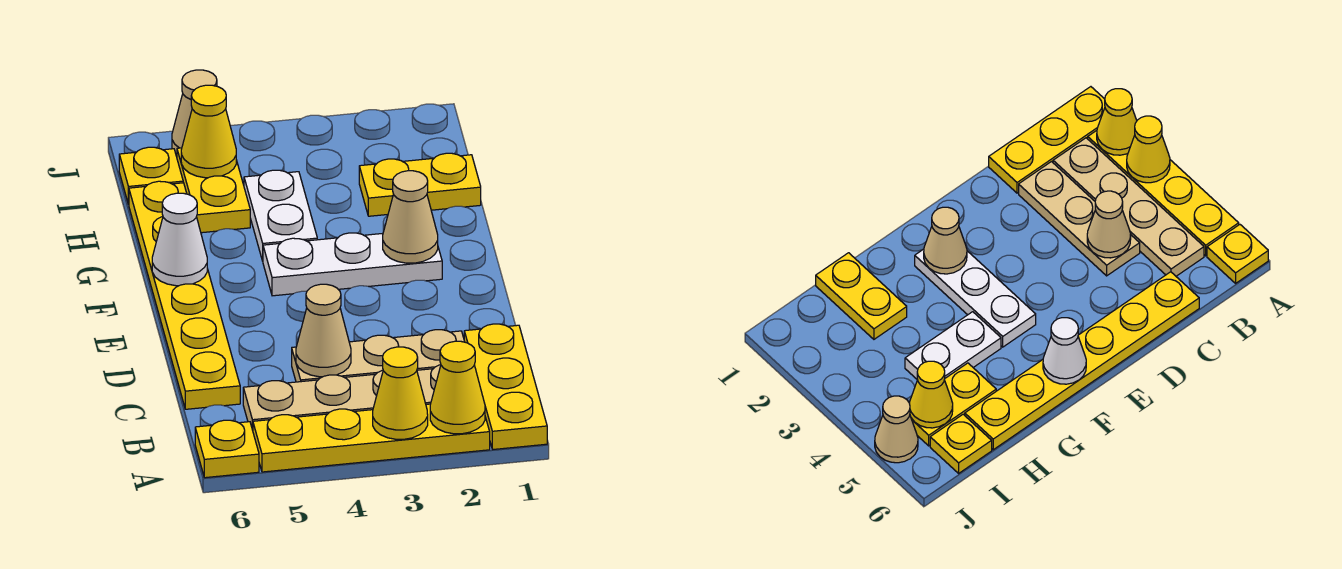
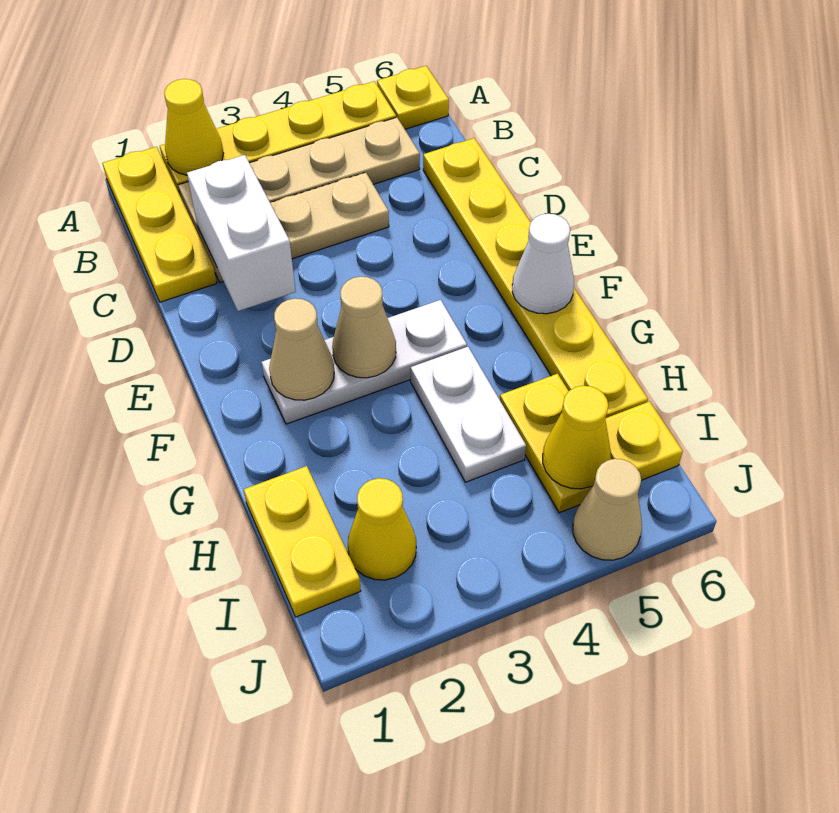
yellow 1x1 cone [373,347,428,439] -> yellow 1x1 cone moved to [348,478,416,580]
none -> white 1x2 brick [187,155,296,311]
tan 1x1 cone [296,284,351,377] -> tan 1x1 cone moved to [332,276,396,378]
yellow 1x2 plate [359,153,481,216] -> yellow 1x2 plate turned to [244,466,361,617]

